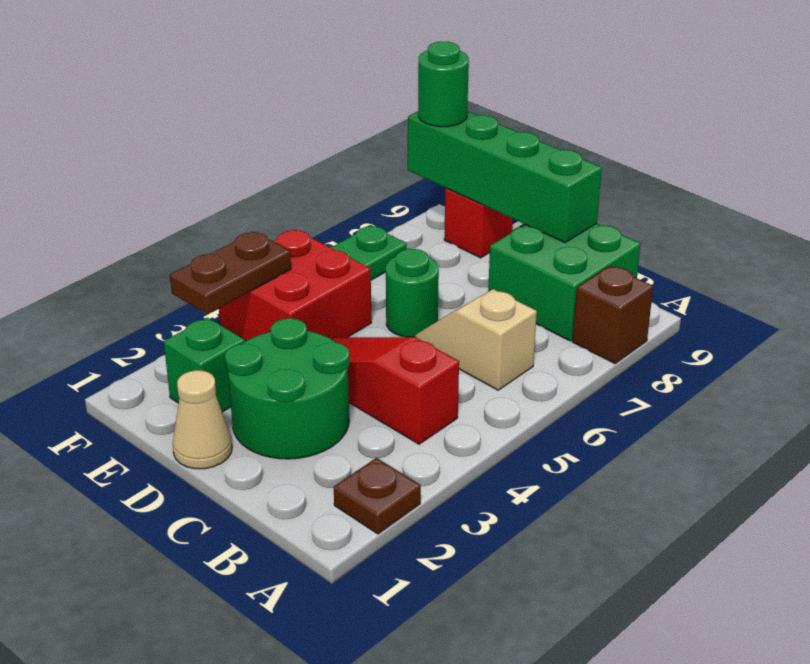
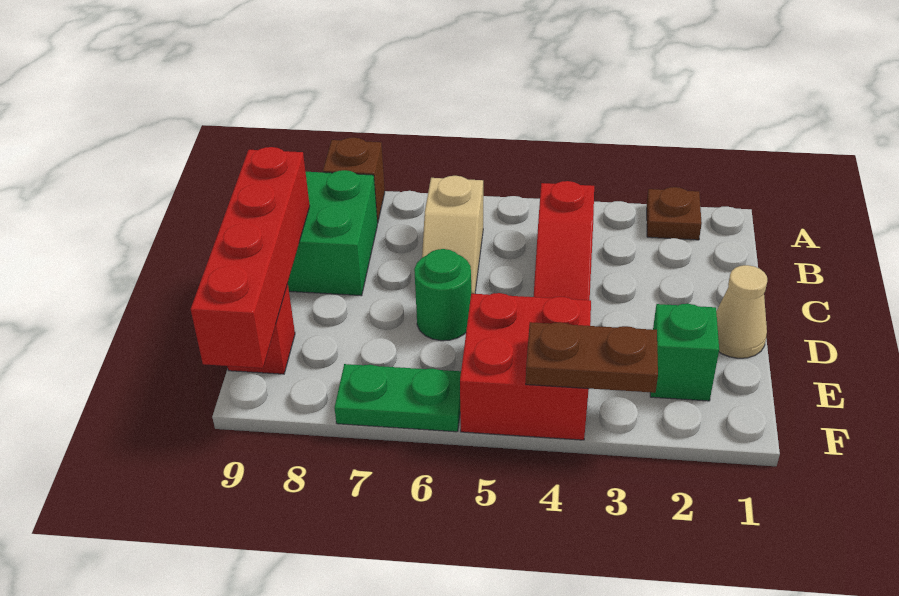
green 2x2 round brick [225,318,350,459] -> none
green 1x4 brick [408,111,602,243] -> red 1x4 brick [191,147,310,368]
green 1x1 round brick [418,42,469,127] -> none

